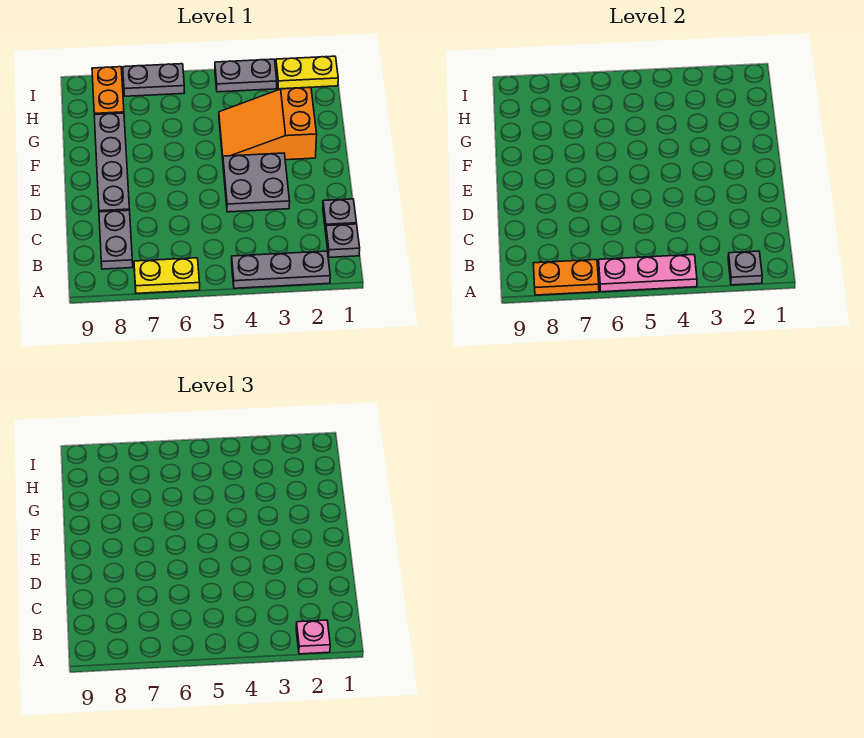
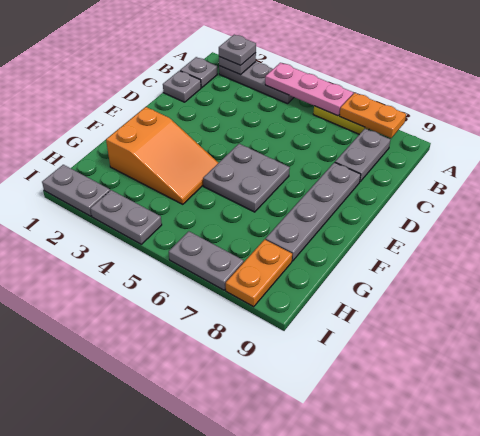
pink 1x1 plate [296,620,330,654] -> grey 1x1 plate [219,35,256,65]
grey 2x2 plate [223,153,290,212] -> grey 2x2 plate moved to [203,144,290,212]
yellow 1x2 plate [276,56,338,89] -> grey 1x2 plate [42,165,110,216]

